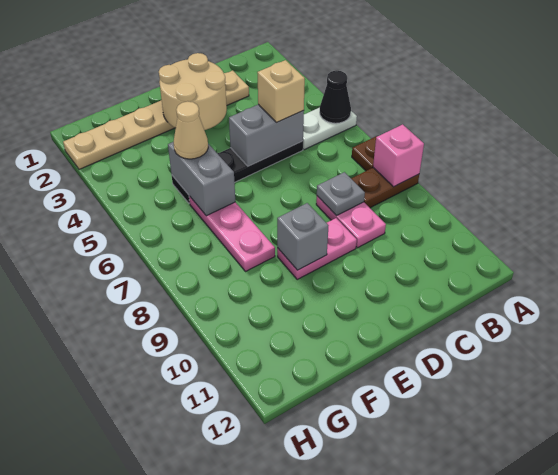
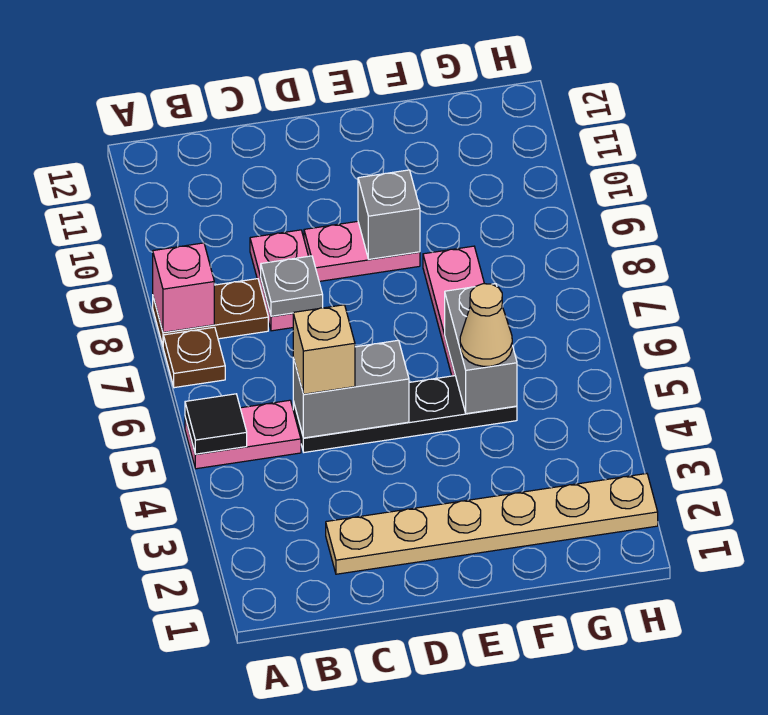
white 1x2 plate [303,108,357,150] -> pink 1x2 plate [185,400,301,469]
black 1x1 cone [320,71,351,123] -> black 1x1 tile [185,394,247,454]
tan 2x2 round brick [159,53,227,130] -> none

